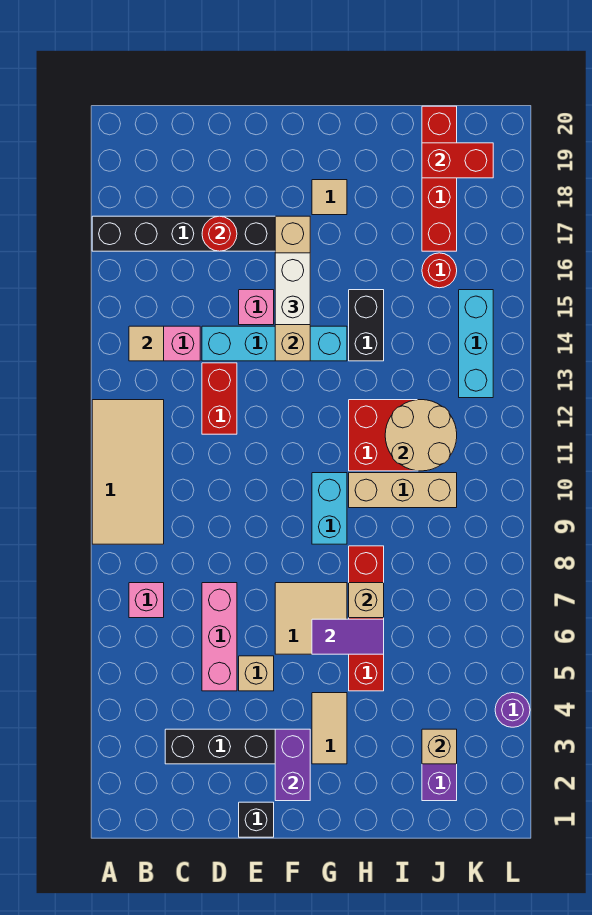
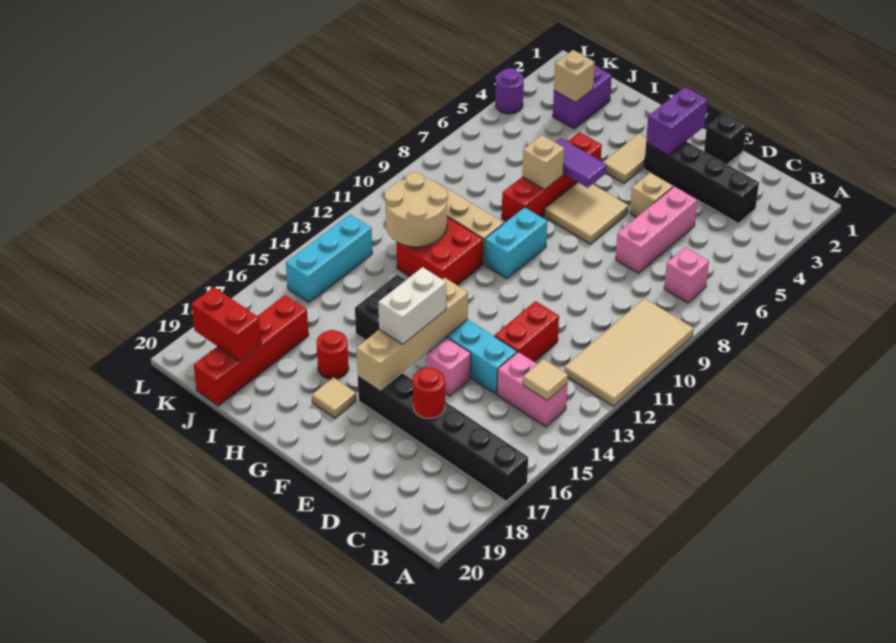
red 1x1 round brick [422,253,457,288] -> red 1x1 round brick moved to [317,330,349,379]

